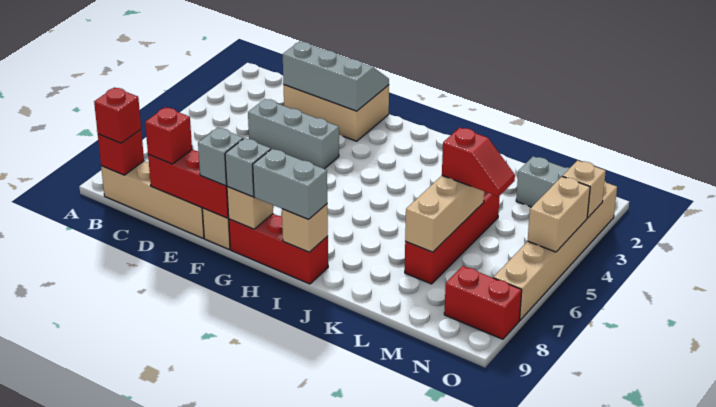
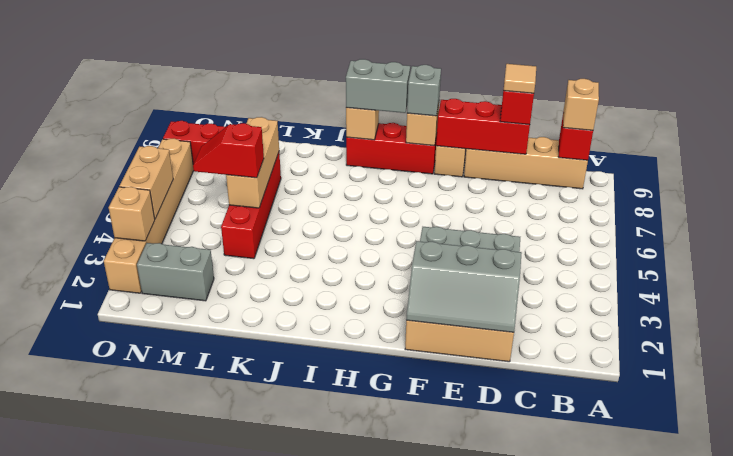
red 1x1 brick [94,88,141,143] -> tan 1x1 brick [563,79,599,130]
none -> tan 1x1 tile [503,64,536,93]
grey 1x1 brick [198,128,243,186] -> none

